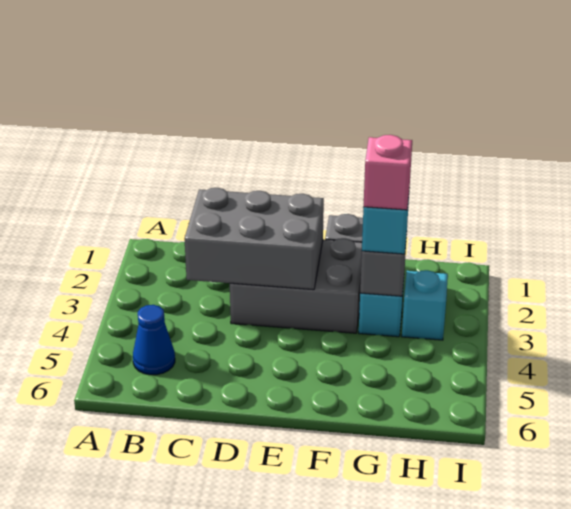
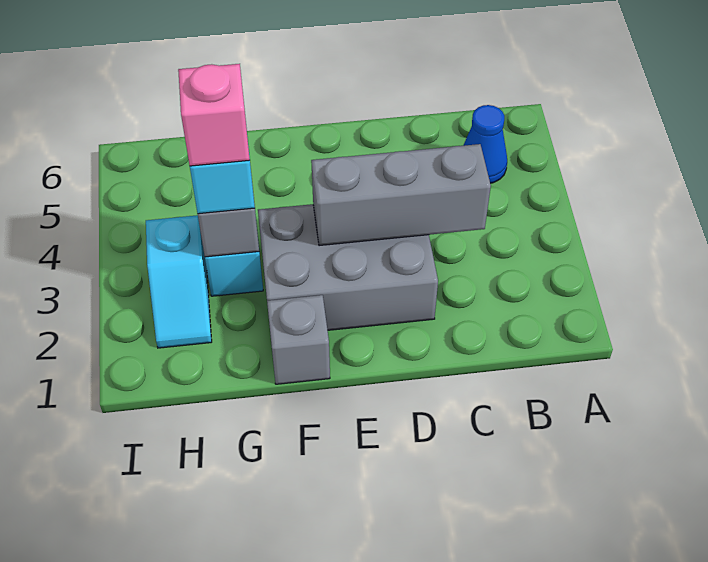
grey 2x3 brick [184,188,324,290] -> grey 1x3 brick [311,144,491,246]

